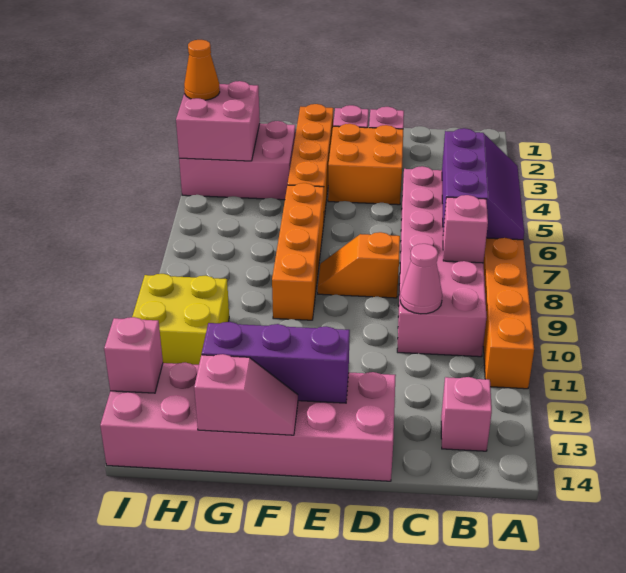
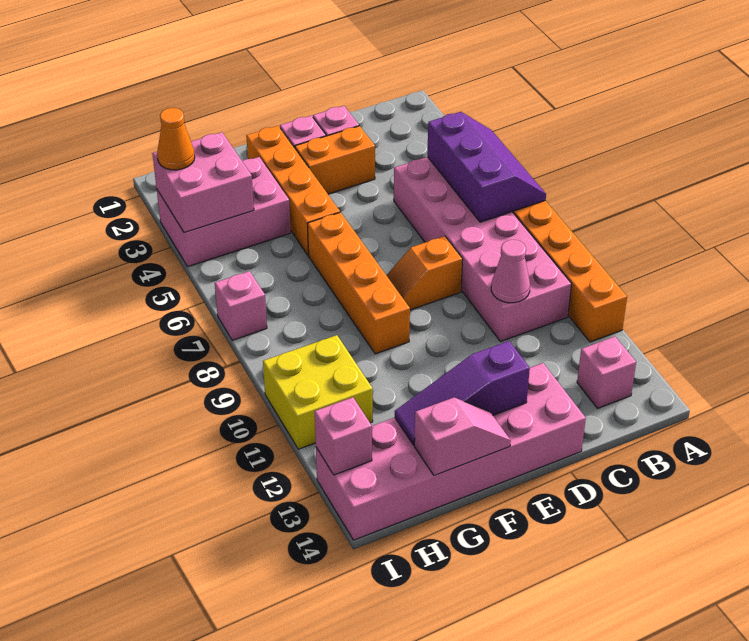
pink 1x1 brick [443,195,488,263] -> pink 1x1 brick moved to [215,271,267,340]
orange 2x2 brick [328,124,403,205] -> orange 1x2 brick [295,126,375,194]
purple 1x3 brick [202,322,350,403] -> purple 1x3 slope [395,341,530,445]

